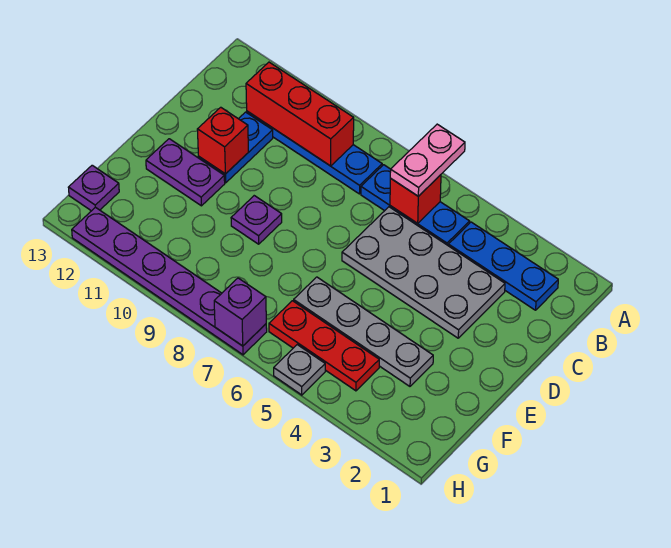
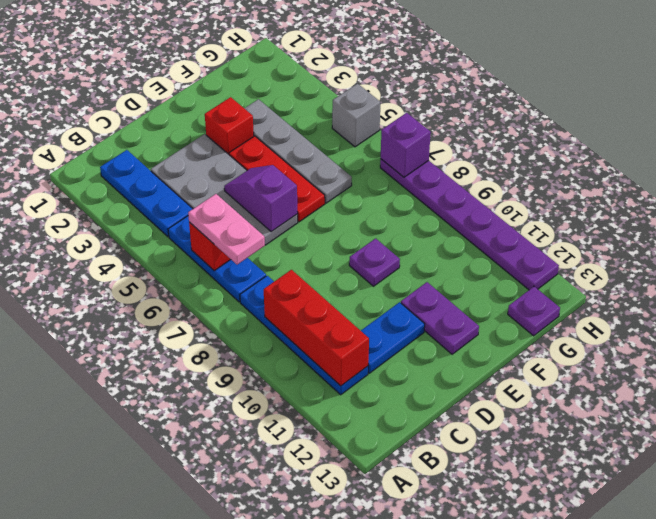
pink 1x2 plate [390,124,465,196] -> pink 1x2 plate turned to [188,194,265,265]
none -> purple 1x2 slope [224,165,298,232]
red 1x1 brick [197,107,248,174] -> red 1x1 brick moved to [205,97,254,154]
red 1x3 plate [269,301,379,391] -> red 1x3 plate moved to [229,136,325,222]
grey 1x1 plate [274,345,325,395] -> grey 1x1 brick [332,84,380,147]

